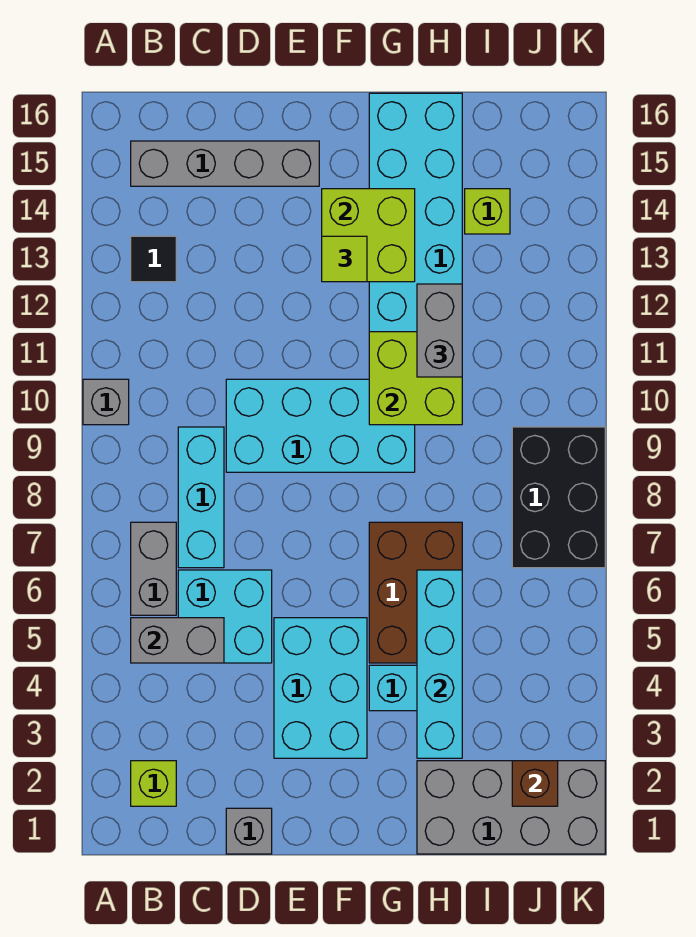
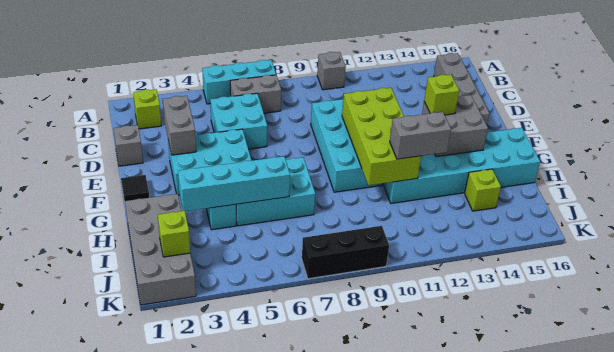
grey 1x2 brick [131,618,224,663] -> grey 1x2 brick moved to [163,96,196,155]
black 1x1 tile [131,236,176,282] -> black 1x1 tile moved to [121,175,149,202]
cyan 1x3 brick [178,427,224,568] -> cyan 1x3 brick moved to [202,60,276,104]
lime 2x2 brick [322,189,415,282] -> grey 2x2 brick [422,95,488,157]
lime 1x1 tile [322,236,367,282] -> lime 1x1 brick [424,75,459,115]
brown 2x3 brick [369,522,462,663] -> cyan 2x3 brick [236,157,315,226]
lime 2x2 brick [369,332,462,425] -> lime 2x4 brick [342,88,421,185]
brown 1x1 brick [512,761,558,806] -> lime 1x1 brick [158,211,190,257]
black 2x3 brick [512,427,605,568] -> black 1x3 brick [302,226,389,279]

